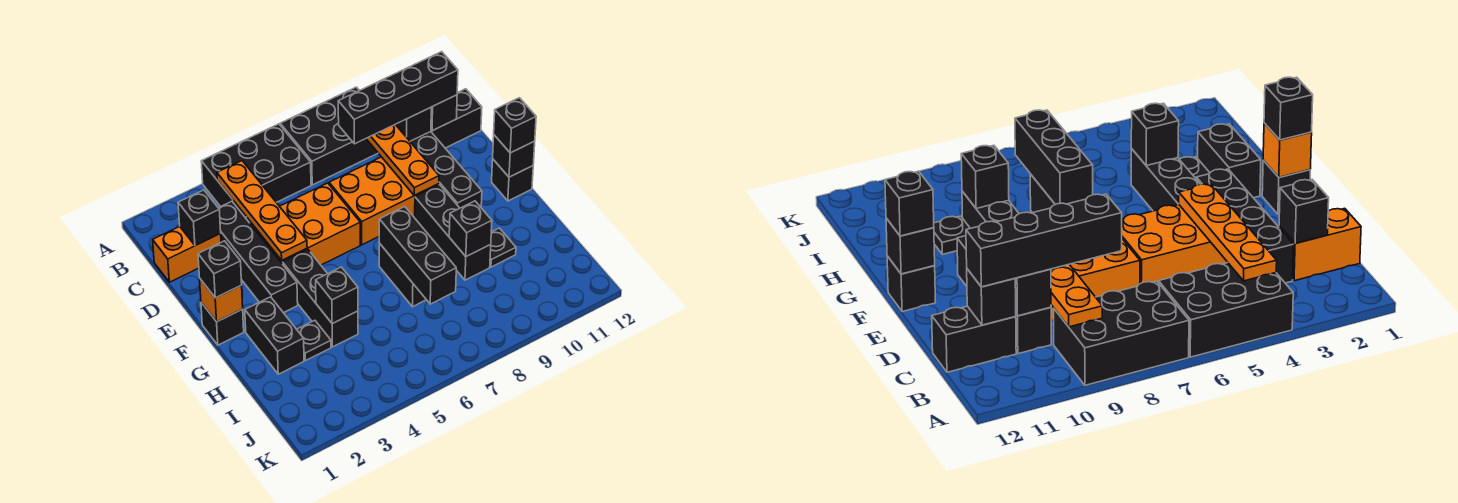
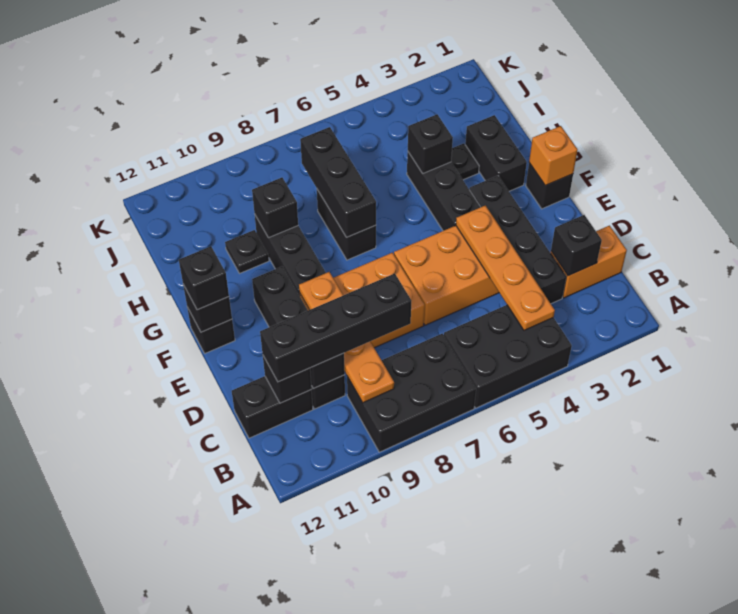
black 1x1 brick [198,241,242,298] -> none

